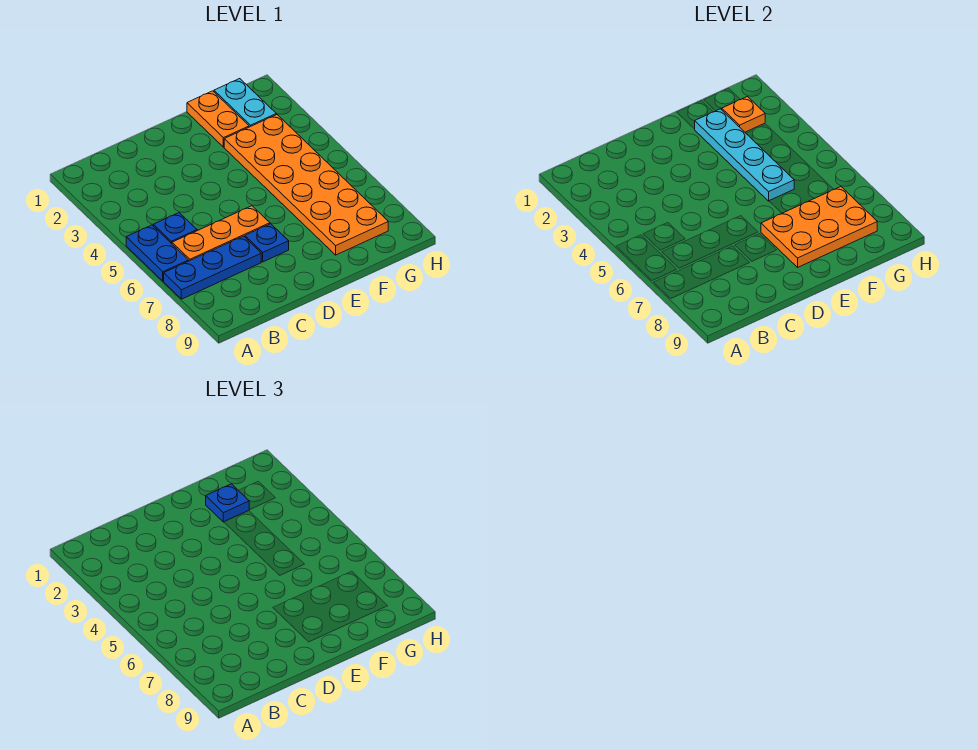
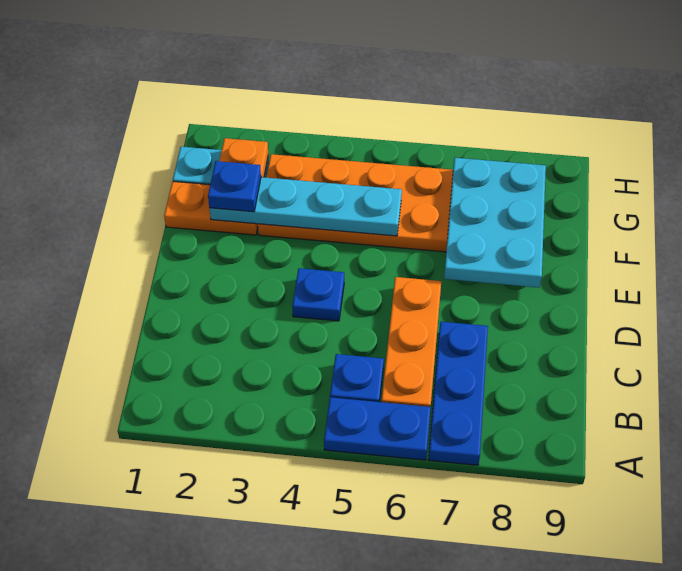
blue 1x1 plate [245,224,289,262] -> blue 1x1 plate moved to [292,268,344,321]
orange 2x3 plate [761,187,877,267] -> cyan 2x3 plate [444,158,546,288]

